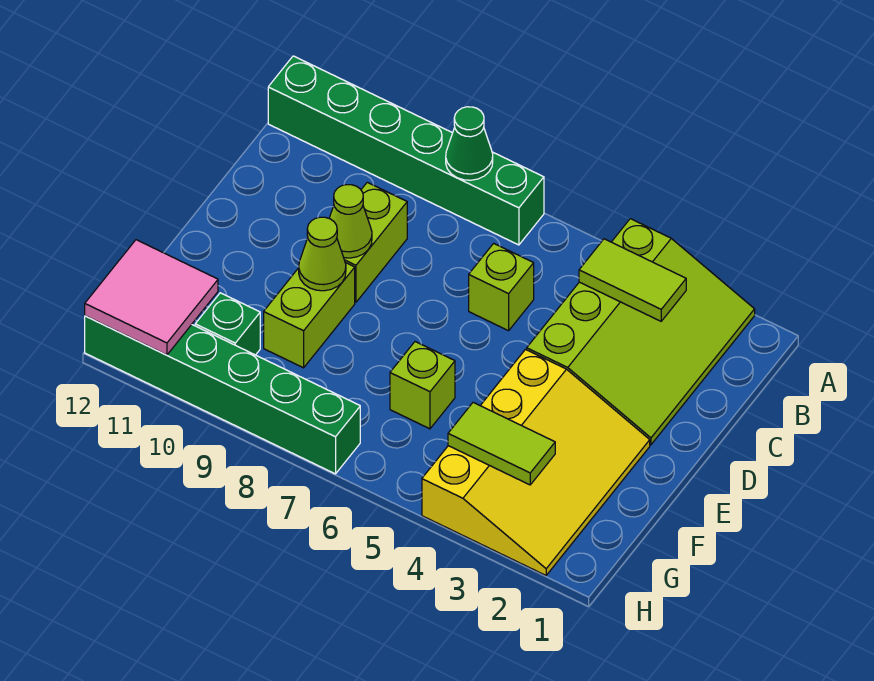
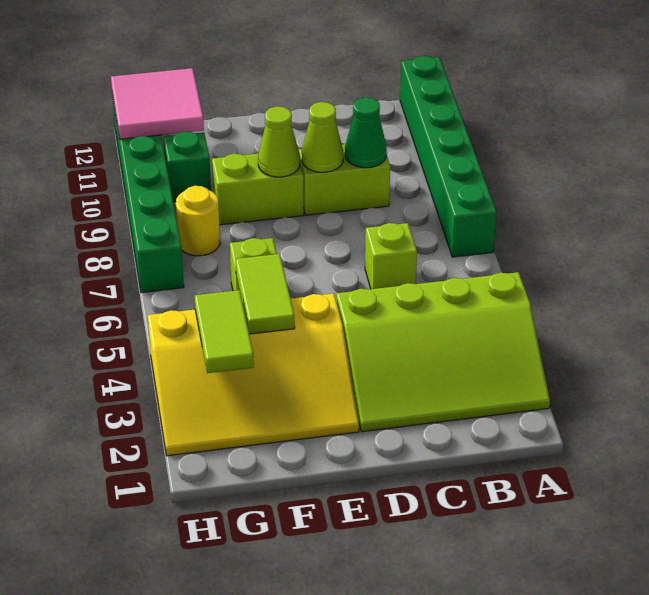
green 1x1 cone [446,107,493,180] -> green 1x1 cone moved to [345,97,387,168]
lime 1x2 tile [579,239,686,321] -> lime 1x2 tile moved to [236,254,295,334]
none -> yellow 1x1 round brick [176,186,220,256]

